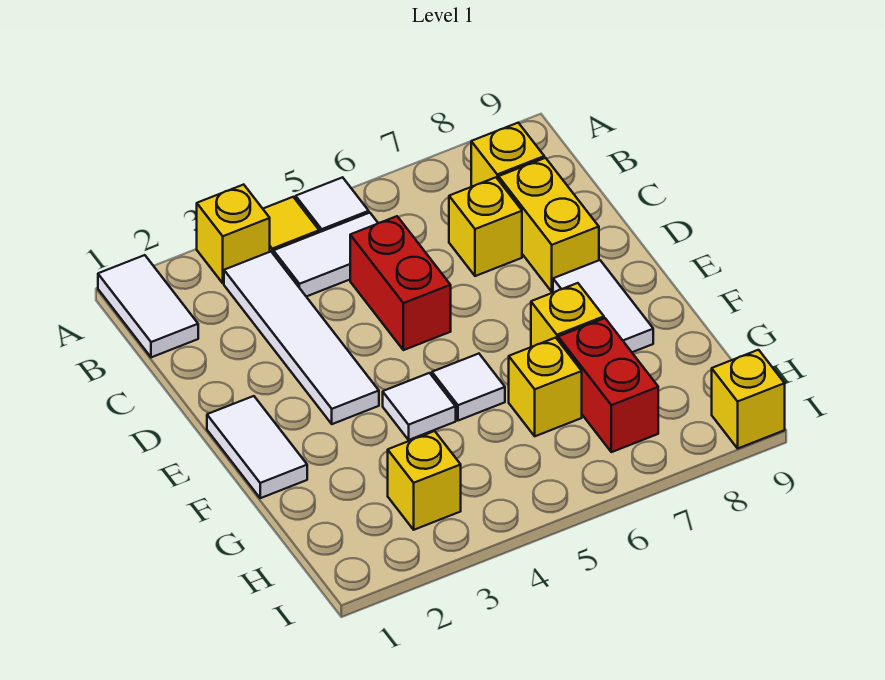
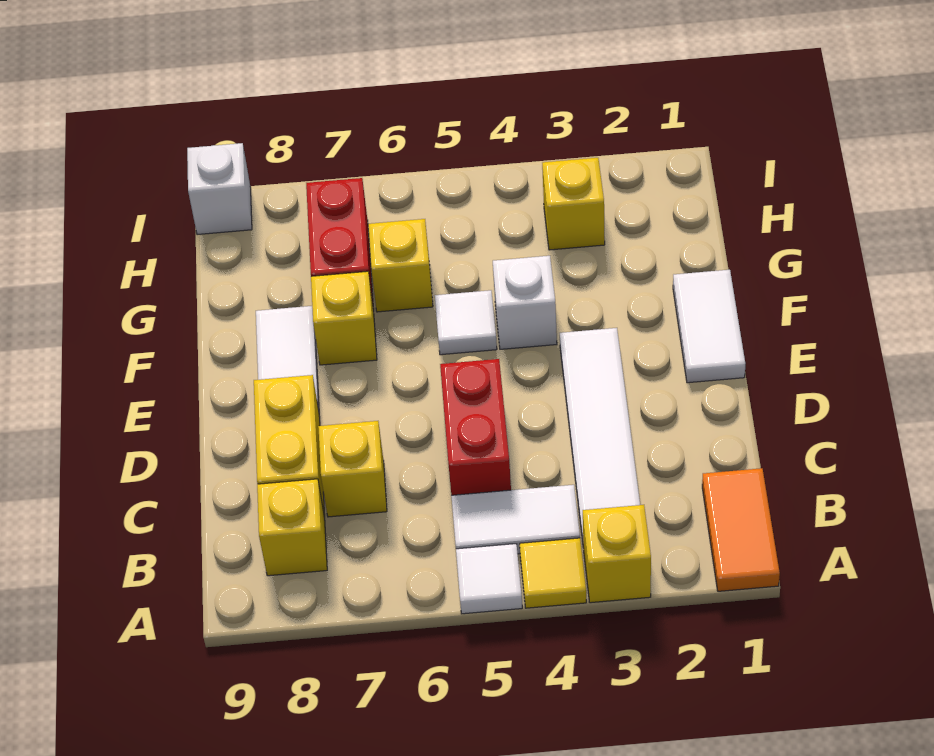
white 1x2 tile [98,255,198,357] -> orange 1x2 tile [702,468,780,591]
white 1x1 tile [383,373,456,440] -> white 1x1 brick [493,256,557,349]
yellow 1x1 brick [712,350,785,448] -> white 1x1 brick [187,143,252,235]

